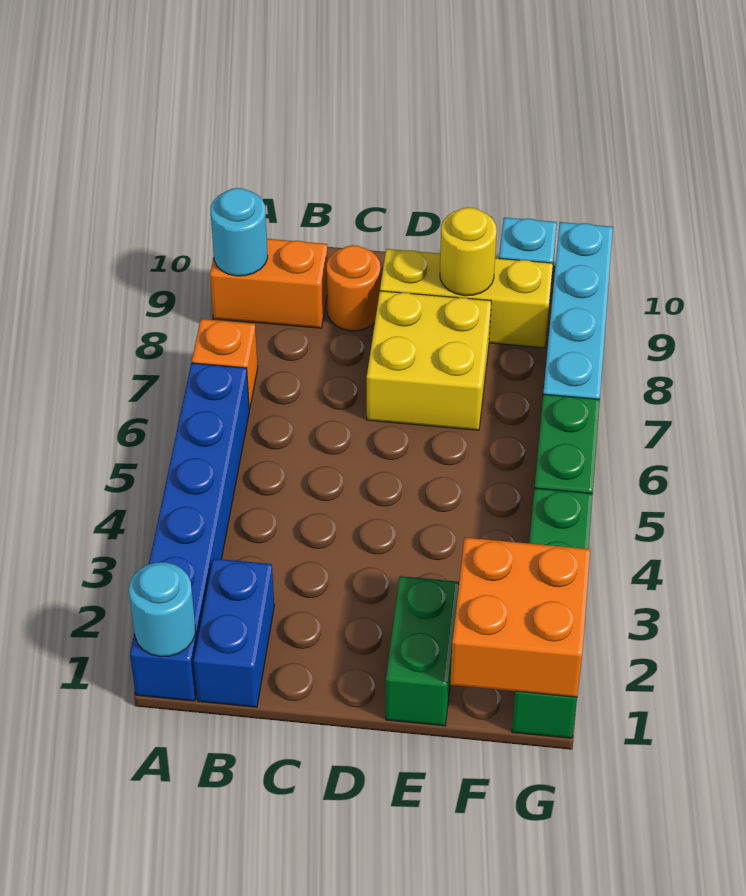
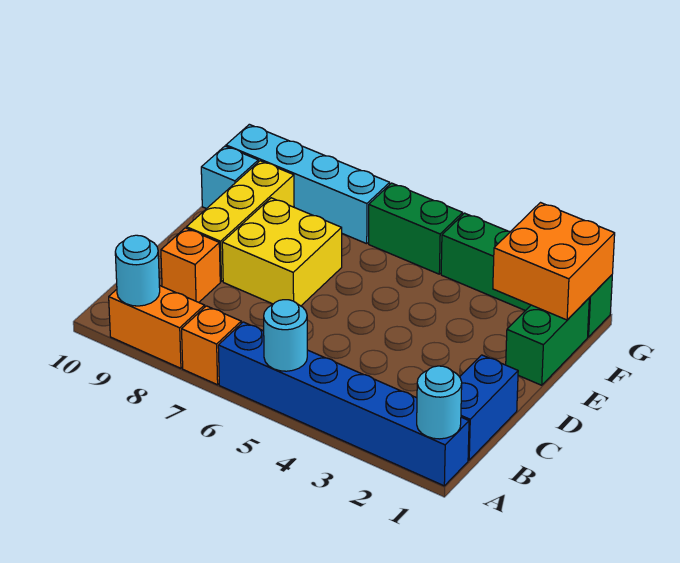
none -> cyan 1x1 round brick [264,300,307,371]
orange 1x2 brick [210,239,328,328] -> orange 1x2 brick turned to [109,285,205,368]
blue 1x2 brick [194,559,274,707] -> blue 1x2 brick turned to [460,355,518,460]
orange 1x1 round brick [327,245,380,331] -> orange 1x1 brick [161,228,220,302]
green 1x2 brick [386,576,459,726] -> green 1x2 brick turned to [506,298,589,385]
yellow 1x1 round brick [440,207,497,296] -> none

